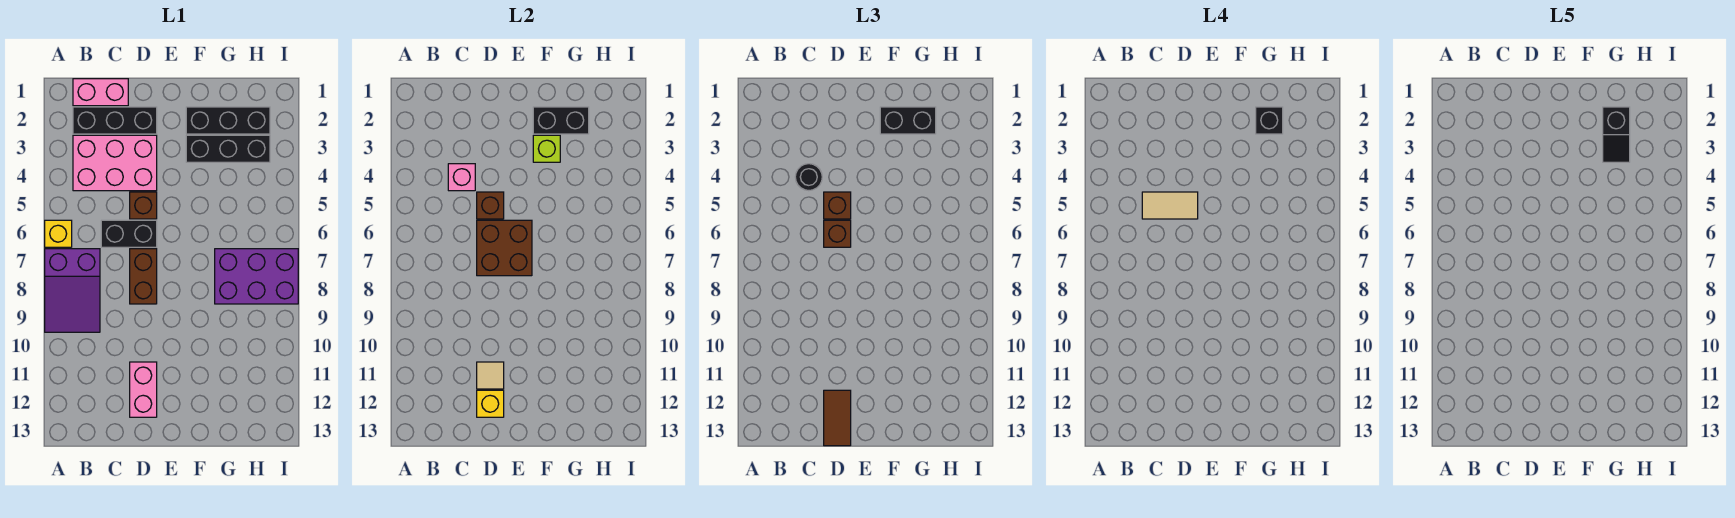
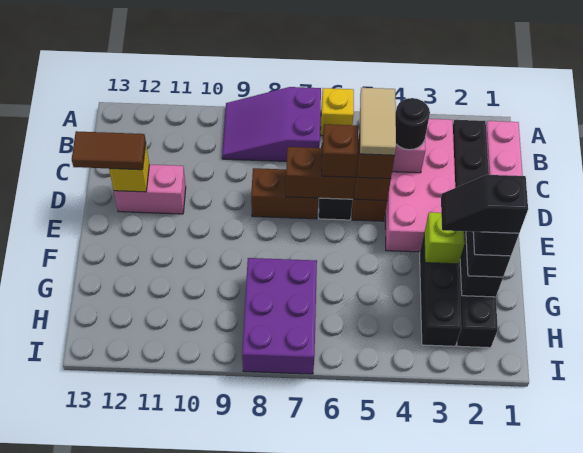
pink 2x3 brick [73,135,157,191] -> pink 2x4 brick [385,119,455,252]
brown 2x2 brick [477,220,532,276] -> brown 1x2 brick [286,147,355,200]
tan 1x1 tile [477,362,504,389] -> none

